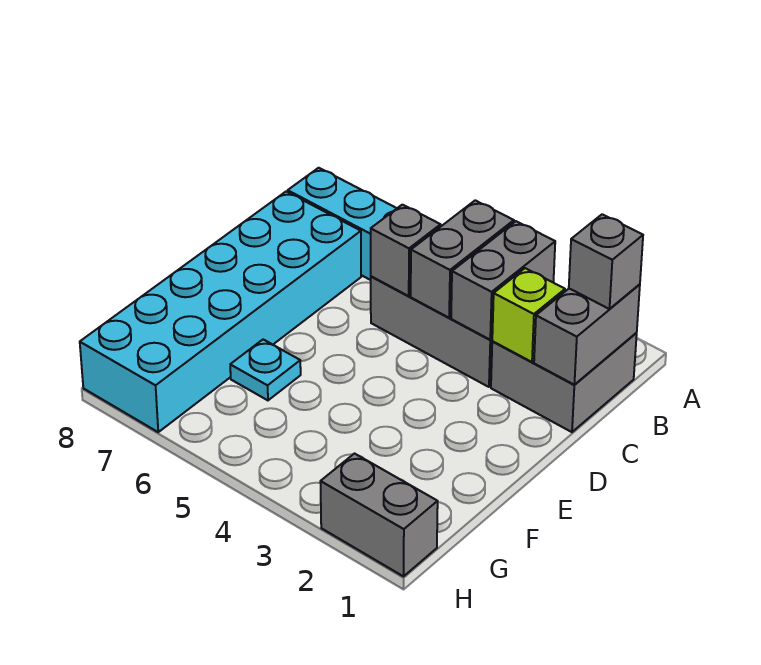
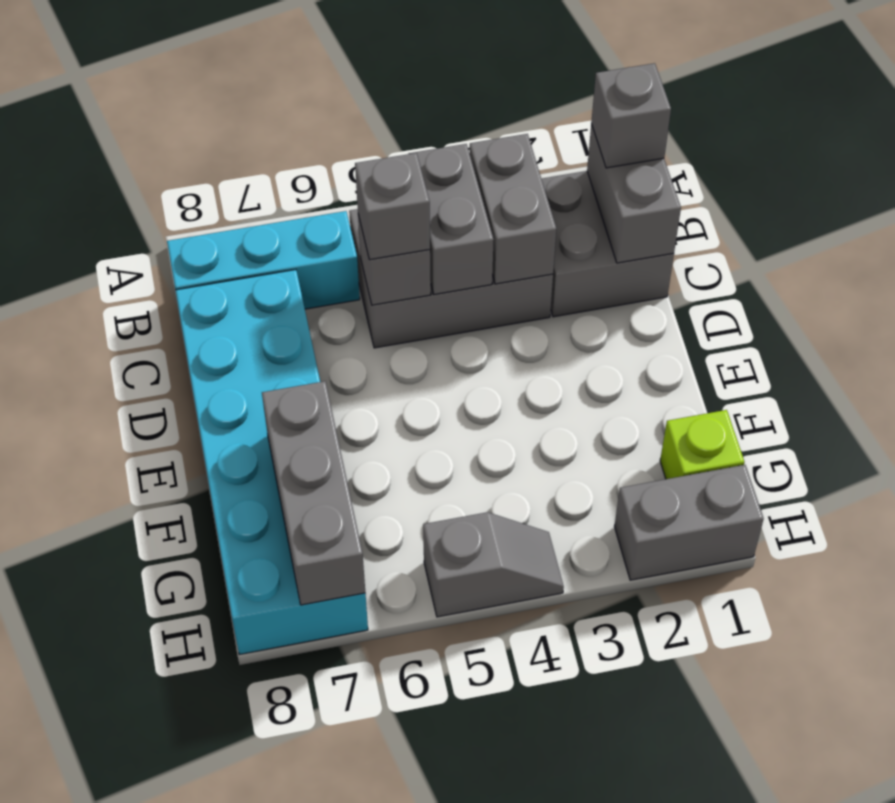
lime 1x1 brick [492,268,565,362] -> lime 1x1 brick moved to [660,410,744,479]
none -> grey 1x1 brick [355,153,430,260]
cyan 1x1 plate [230,340,301,400] -> none
none -> grey 1x3 brick [262,381,365,605]
none -> grey 1x2 slope [423,512,564,617]

